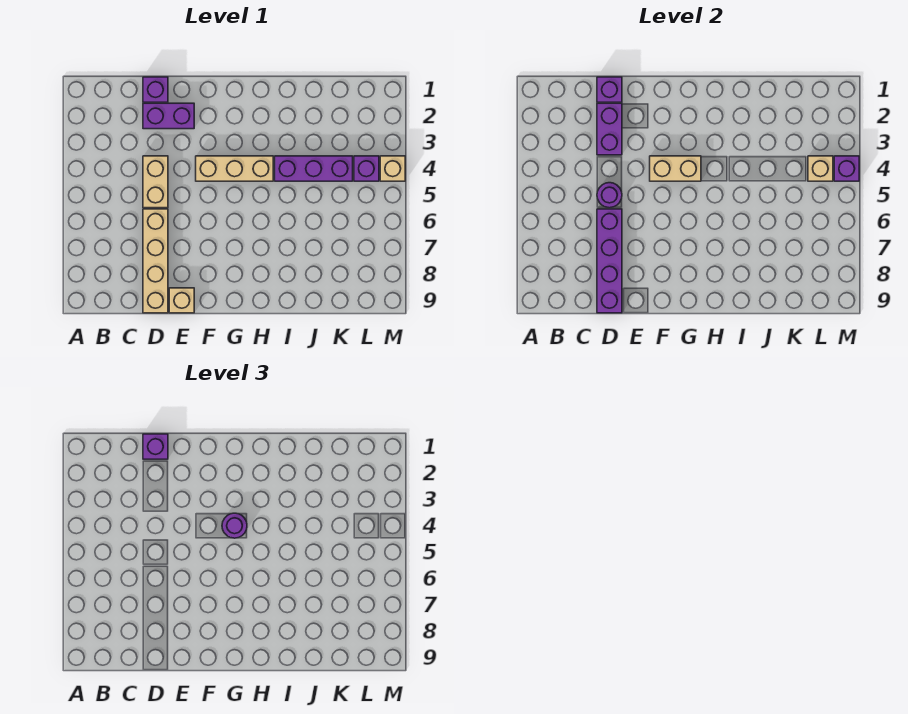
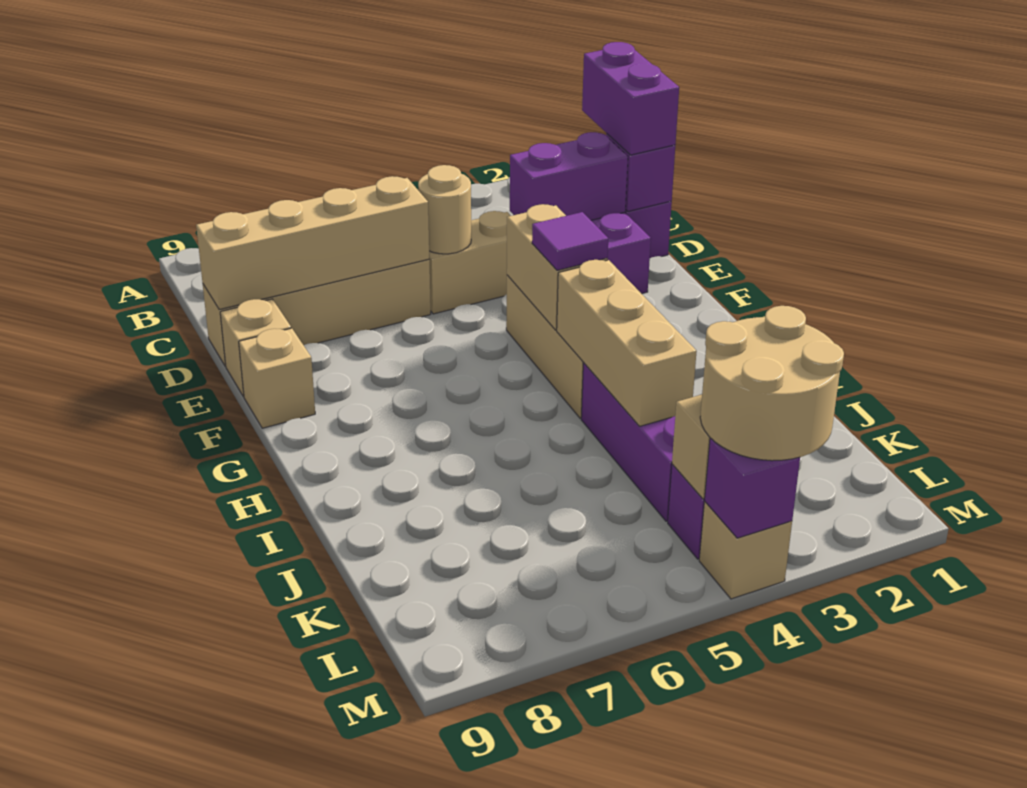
purple 1x1 brick [143,434,168,459] -> purple 1x2 brick [582,42,679,155]
purple 1x1 round brick [597,183,622,208] -> tan 1x1 round brick [418,165,471,254]
purple 1x4 brick [597,209,622,313] -> tan 1x4 brick [196,176,429,309]
none -> tan 1x1 brick [239,328,315,428]
purple 1x1 round brick [222,513,247,538] -> purple 1x1 tile [532,212,608,270]
none -> tan 1x3 brick [557,260,697,426]
none -> tan 2x2 round brick [700,306,844,461]

